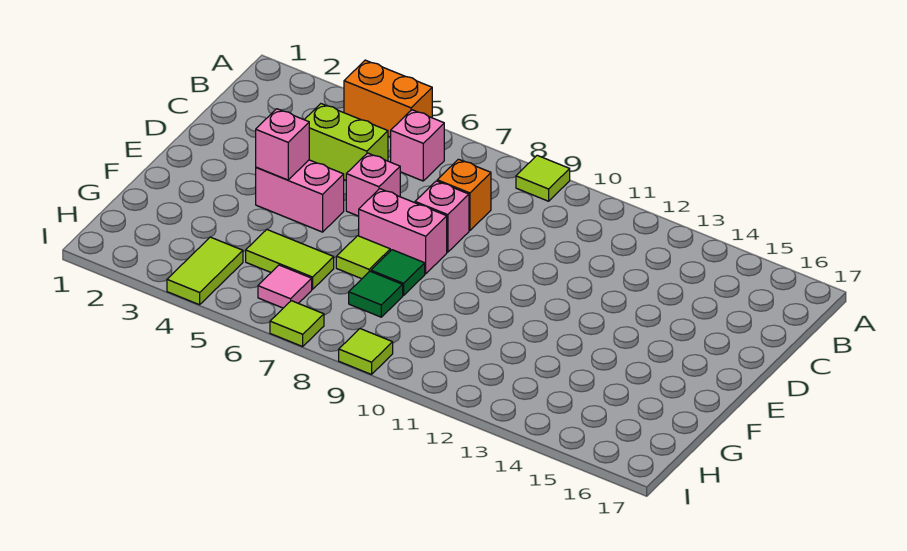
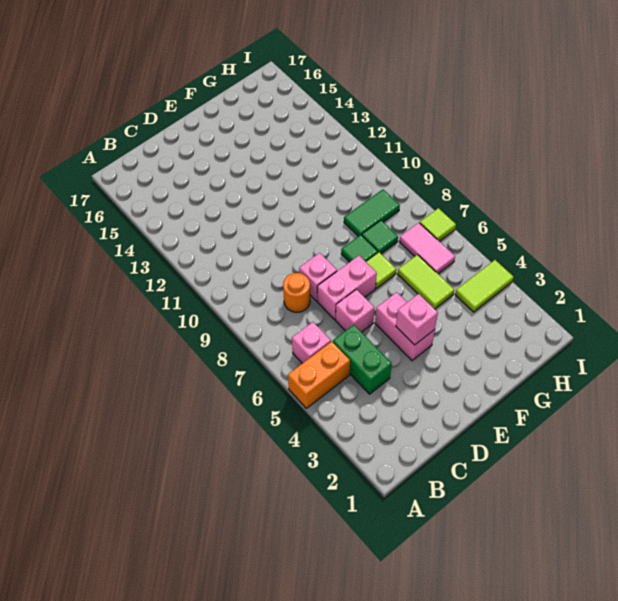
orange 1x2 brick [344,60,432,137] -> orange 1x2 brick turned to [288,341,350,408]
lime 1x1 tile [516,155,570,201] -> none
lime 1x2 brick [304,104,388,180] -> green 1x2 brick [333,325,392,394]
orange 1x1 brick [437,159,491,231] -> orange 1x1 round brick [283,273,310,312]
pink 1x2 brick [359,189,447,274] -> pink 1x2 brick turned to [317,256,377,320]
none -> green 1x2 tile [344,189,400,236]
pink 1x1 tile [258,265,312,308] -> pink 1x2 tile [399,223,455,274]
lime 1x1 tile [339,329,393,374] -> none

